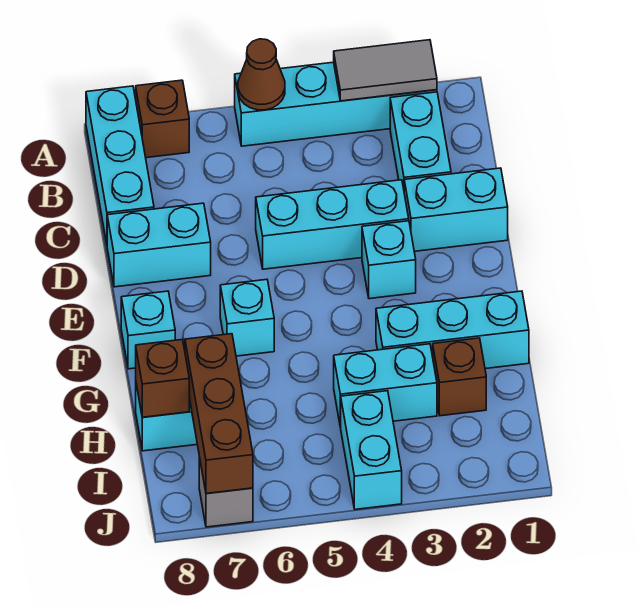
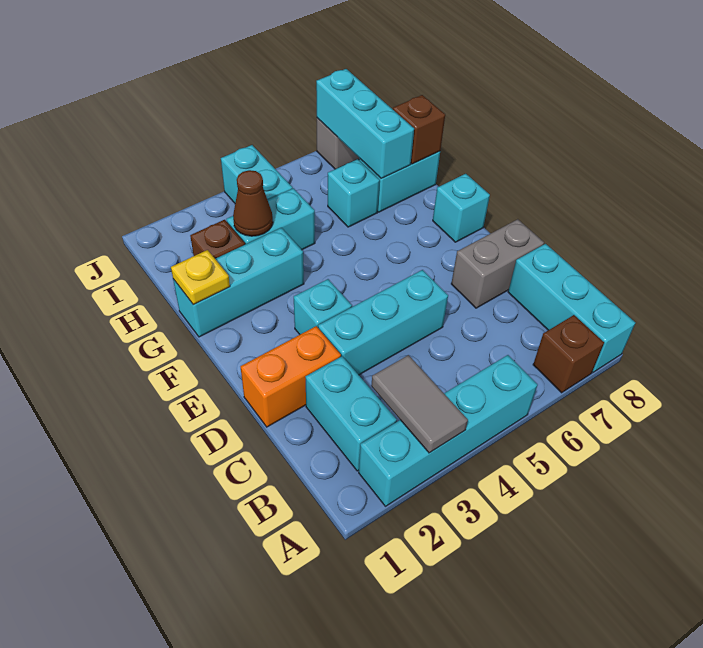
grey 1x2 tile [334,40,437,101] -> grey 1x2 tile turned to [371,355,468,453]
brown 1x1 cone [238,39,285,110] -> brown 1x1 cone moved to [233,170,273,236]
cyan 1x2 brick [404,168,508,251] -> orange 1x2 brick [241,326,341,427]
cyan 1x2 brick [107,203,211,287] -> grey 1x2 brick [451,219,544,308]
cyan 1x1 brick [220,279,274,356] -> cyan 1x1 brick moved to [328,159,380,227]
none -> yellow 1x1 plate [171,250,230,305]
brown 1x3 brick [185,334,253,494] -> cyan 1x3 brick [316,69,414,178]

